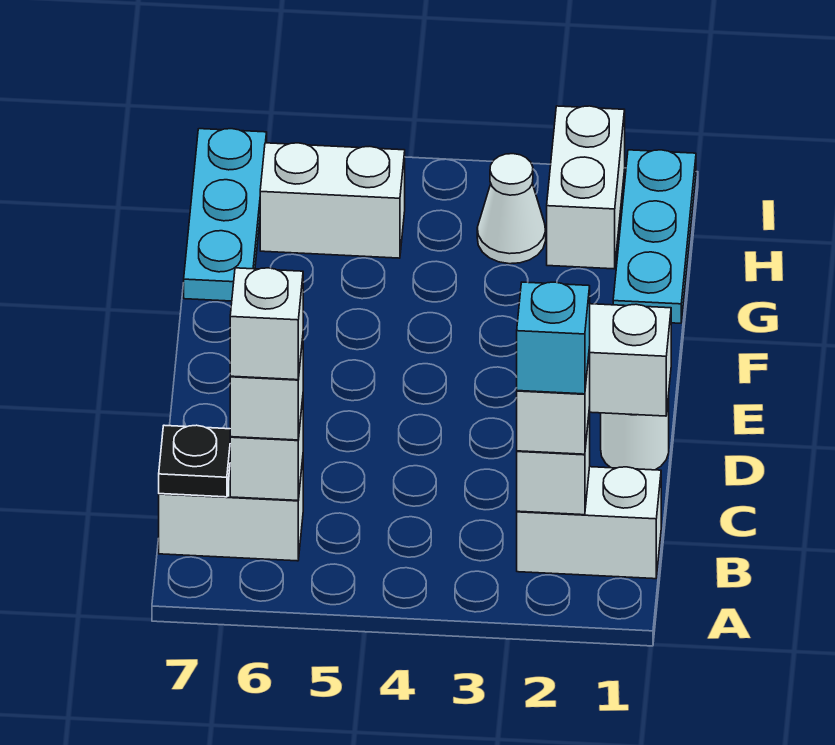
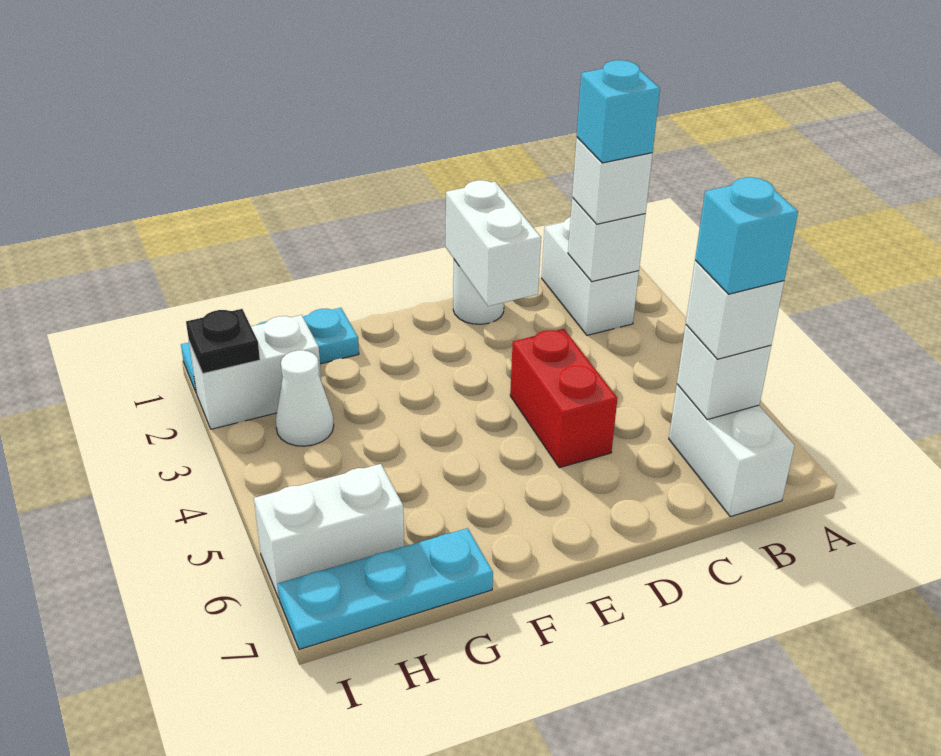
white 1x1 brick [230,268,303,380] -> cyan 1x1 brick [695,177,798,294]
black 1x1 plate [159,425,230,497] -> black 1x1 plate moved to [186,309,260,373]
none -> red 1x2 brick [510,329,617,468]
white 1x2 brick [260,143,405,258] -> white 1x2 brick turned to [254,464,404,598]

